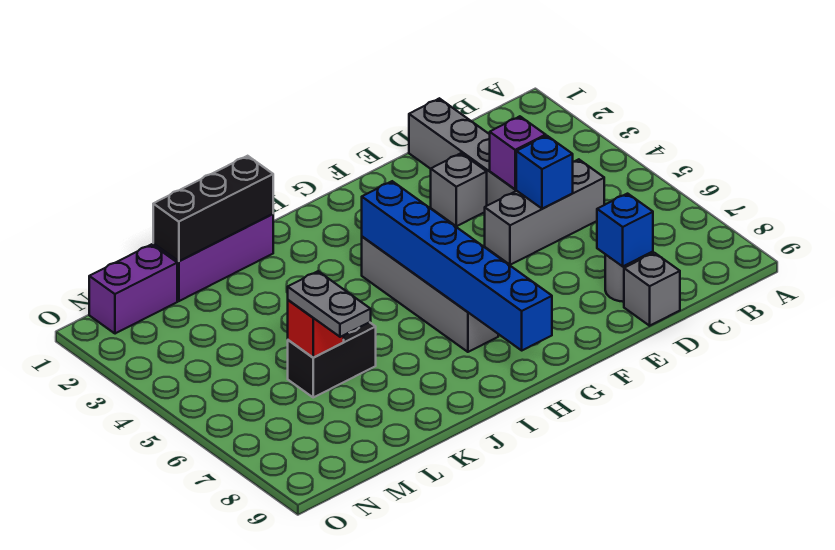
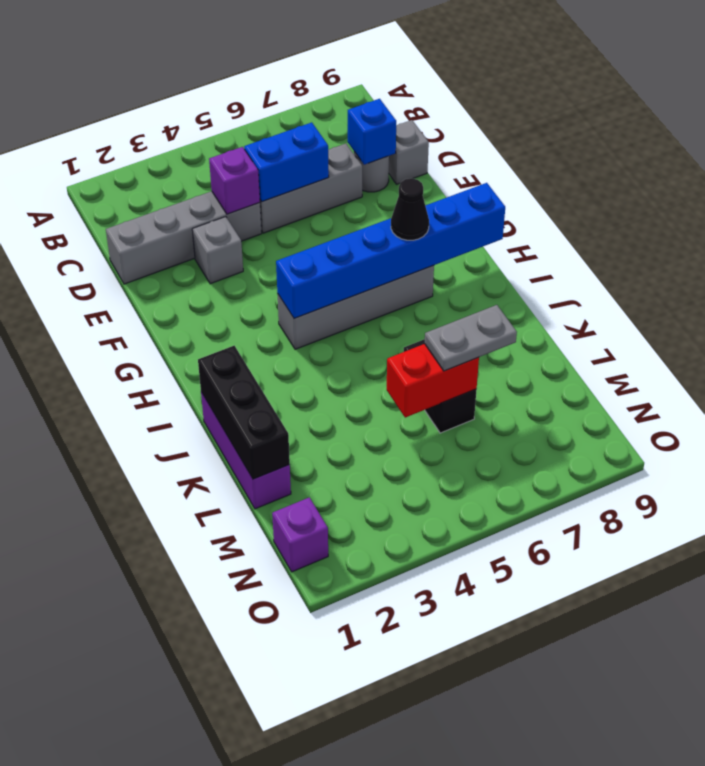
grey 1x3 brick [485,159,604,265] -> grey 1x3 brick turned to [260,144,362,233]
blue 1x1 brick [516,136,573,209] -> blue 1x2 brick [244,122,329,202]
none -> black 1x1 cone [391,178,429,240]
red 1x1 brick [288,300,344,357] -> red 1x2 brick [387,344,479,418]
purple 1x2 brick [89,244,177,334] -> purple 1x1 brick [272,497,328,572]

